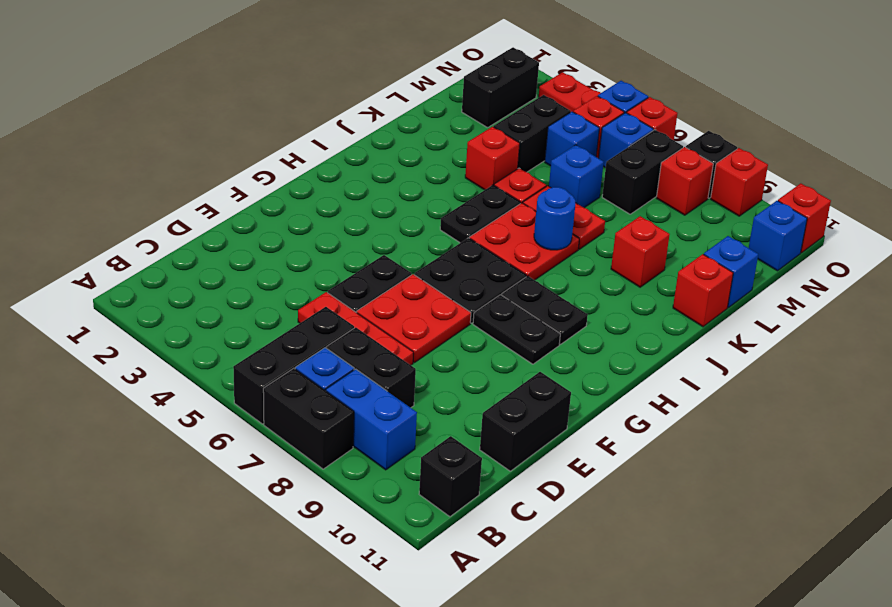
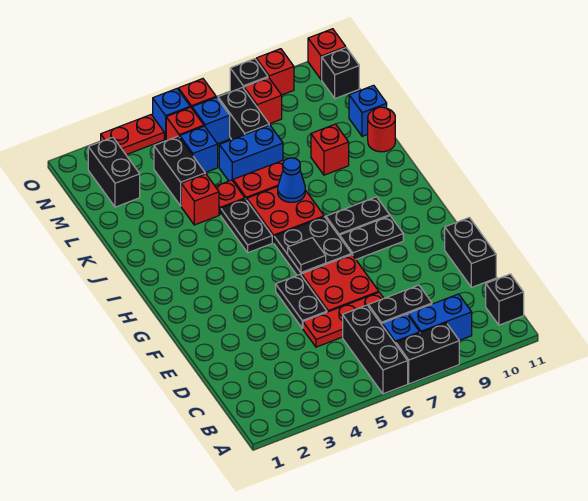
none -> black 1x1 tile [288,238,326,273]
blue 1x1 round brick [534,187,576,250] -> blue 1x1 cone [278,158,305,202]
red 1x1 brick [673,254,733,327] -> red 1x1 round brick [368,107,395,152]
blue 1x1 brick [549,145,604,208] -> blue 1x2 brick [219,125,283,181]
blue 1x1 brick [749,201,807,271] -> black 1x1 brick [322,48,359,99]

